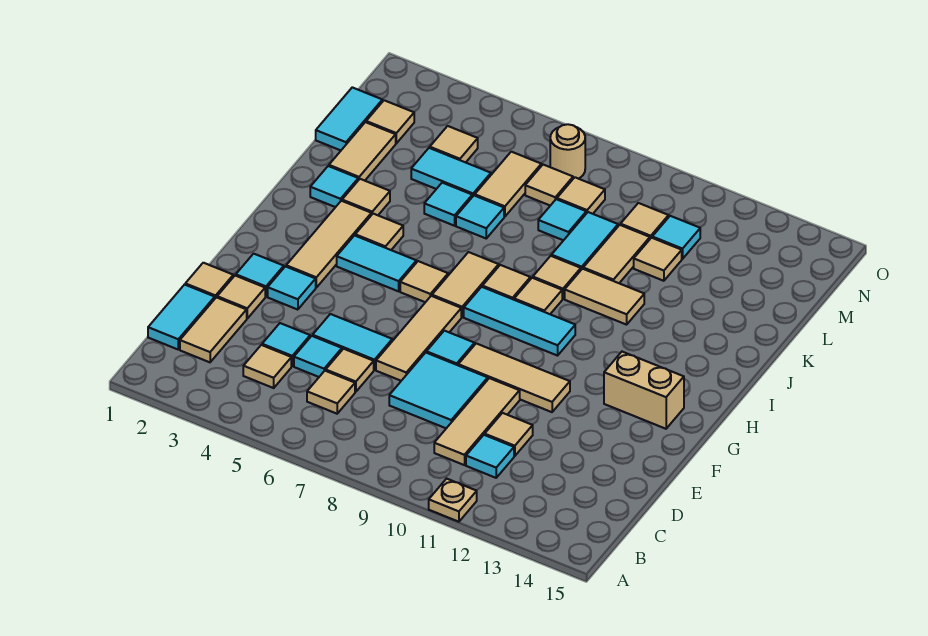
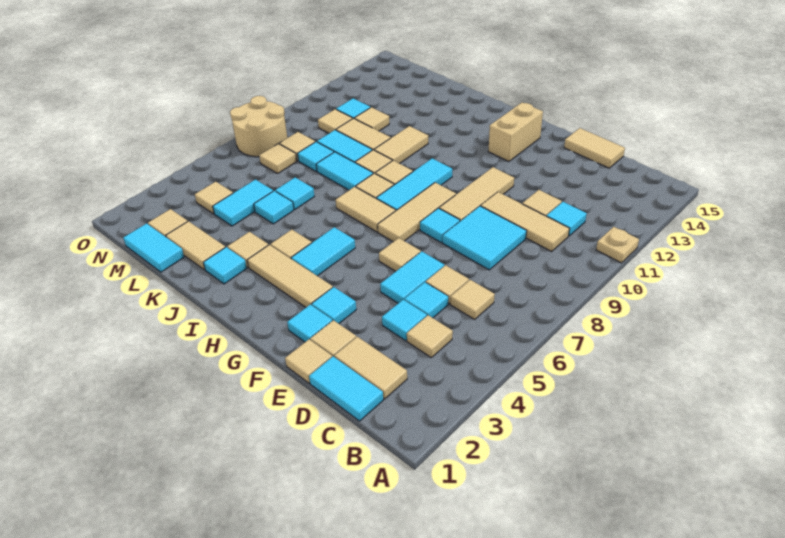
tan 1x3 tile [376,296,461,381] -> tan 1x3 tile turned to [378,182,456,242]
tan 1x1 tile [400,261,448,302] -> tan 1x1 tile moved to [379,238,421,271]
none -> cyan 1x2 tile [316,152,373,190]
tan 1x2 tile [475,152,541,217] -> tan 1x2 tile moved to [564,128,625,168]
tan 1x1 round brick [550,124,585,179] -> tan 2x2 round brick [230,96,287,157]

